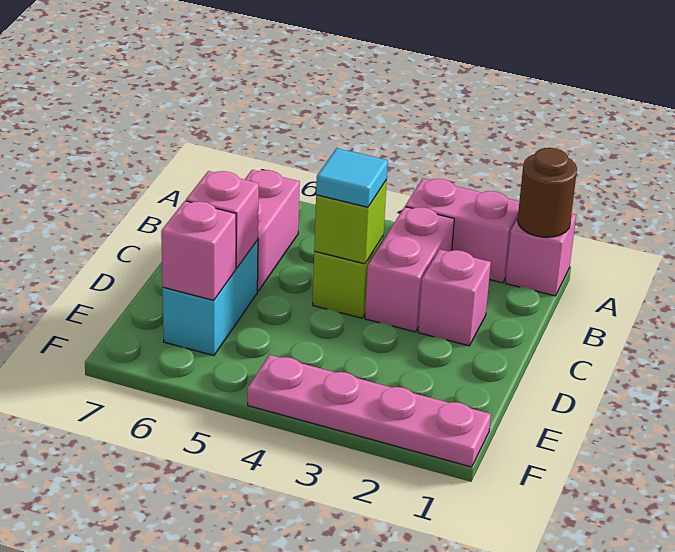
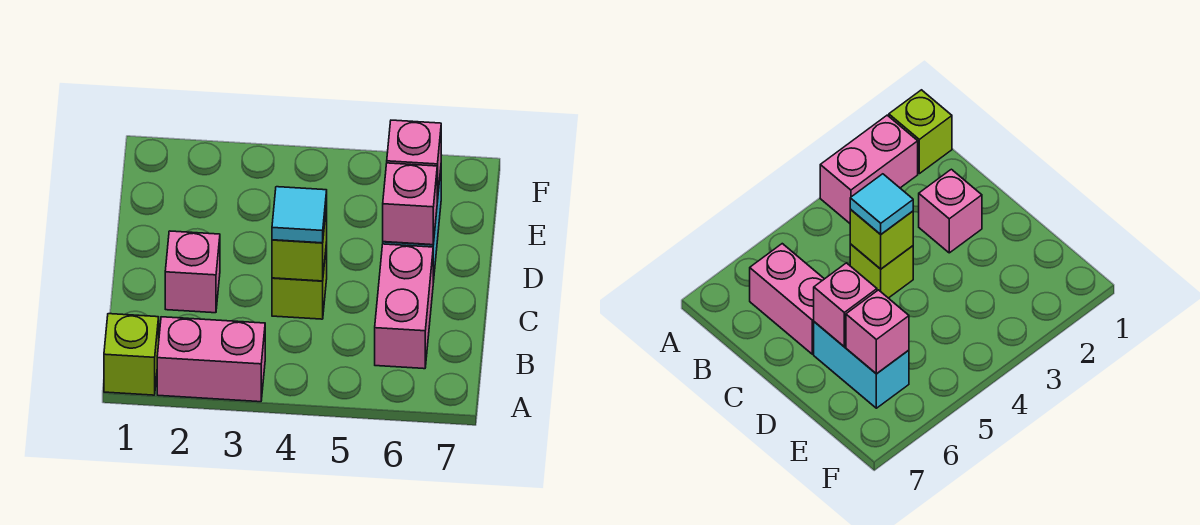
pink 1x1 brick [505,214,576,296] -> lime 1x1 brick [104,314,159,395]
brown 1x1 round brick [517,148,577,237] -> none
pink 1x2 brick [365,207,454,332] -> none
pink 1x4 plate [248,355,491,467] -> none

